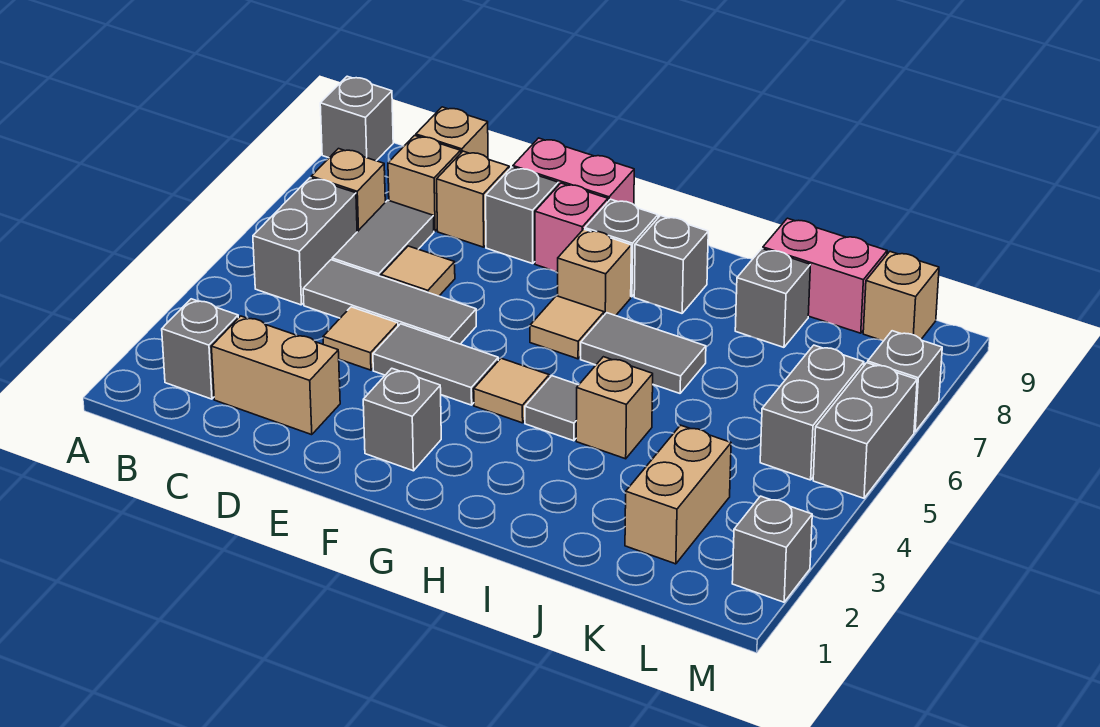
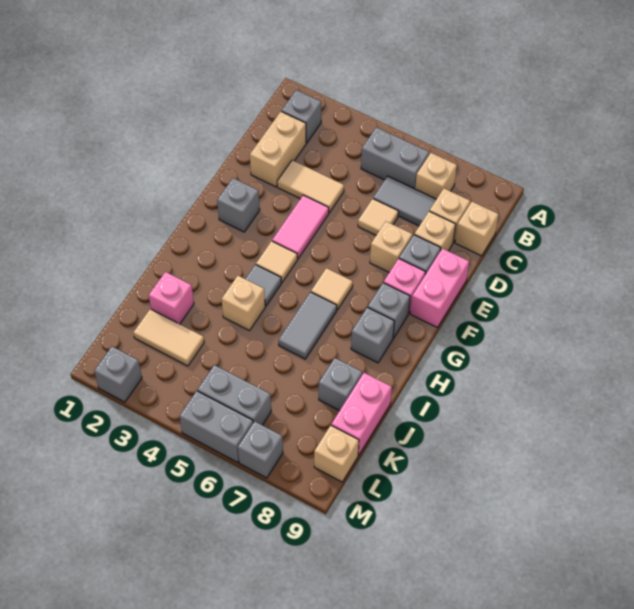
grey 1x1 brick [320,76,393,161] -> none
grey 1x3 tile [303,260,476,344] -> none
tan 1x1 tile [323,307,398,370] -> tan 1x2 tile [277,160,344,213]
grey 1x2 tile [373,324,498,405] -> pink 1x2 tile [272,195,329,258]
tan 1x1 brick [558,229,631,316] -> tan 1x1 brick moved to [370,221,412,272]
none -> pink 1x1 brick [149,272,194,324]
tan 1x2 brick [625,425,731,564] -> tan 1x2 tile [133,309,204,366]

